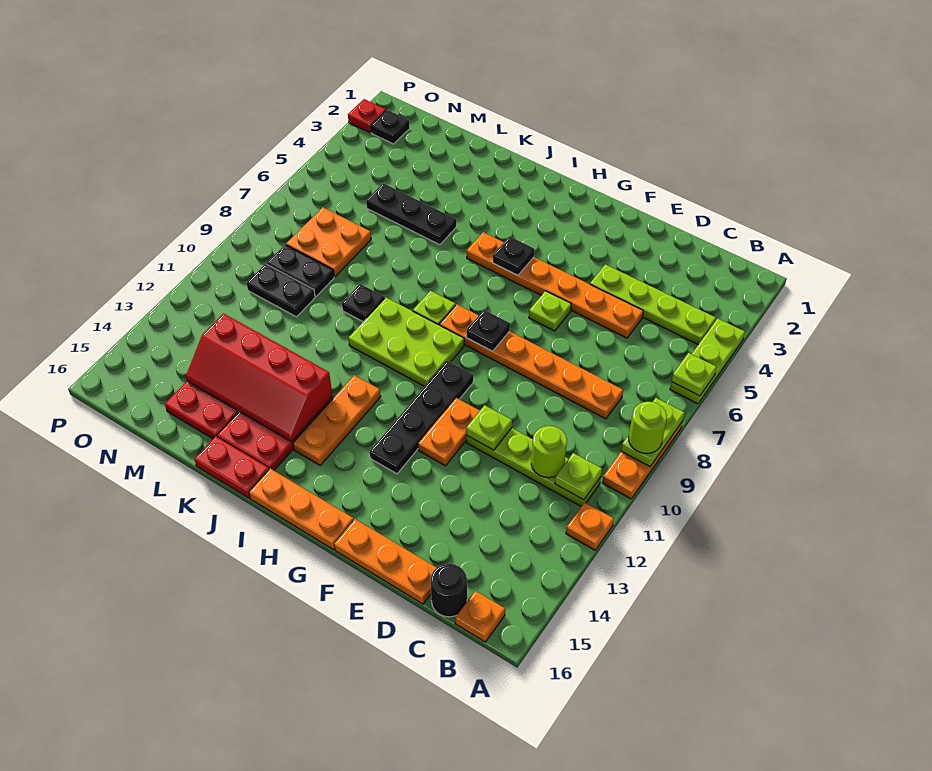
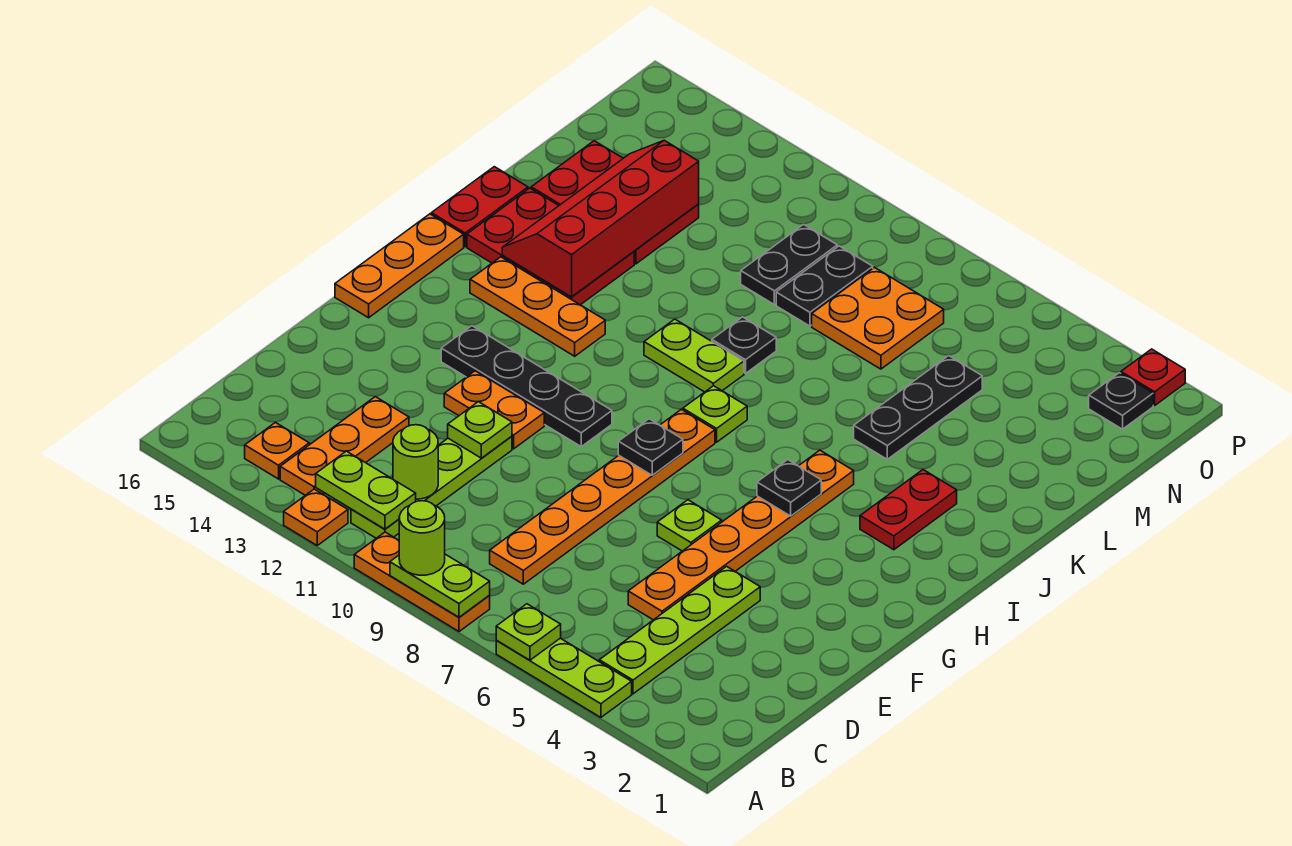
lime 1x1 plate [555,453,602,500] -> lime 1x2 plate [316,451,416,529]
orange 1x1 plate [455,591,505,642] -> orange 1x1 plate moved to [245,423,309,479]
black 1x1 round brick [431,564,467,617] -> none
orange 1x3 plate [334,519,437,604] -> orange 1x3 plate moved to [280,397,409,495]
lime 2x3 plate [348,298,464,387] -> lime 1x2 plate [644,319,744,392]
none -> red 1x2 plate [860,470,957,550]

